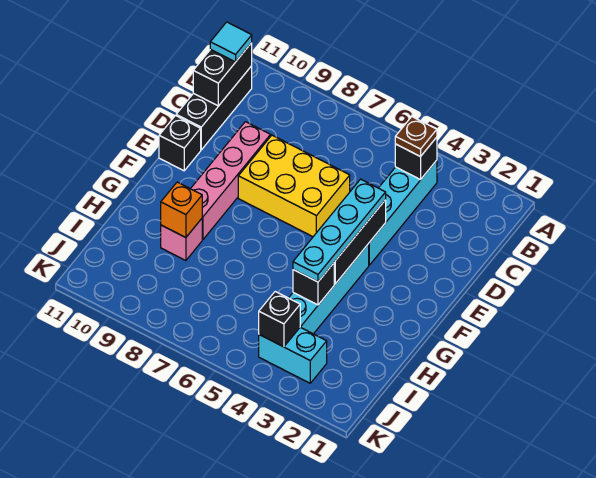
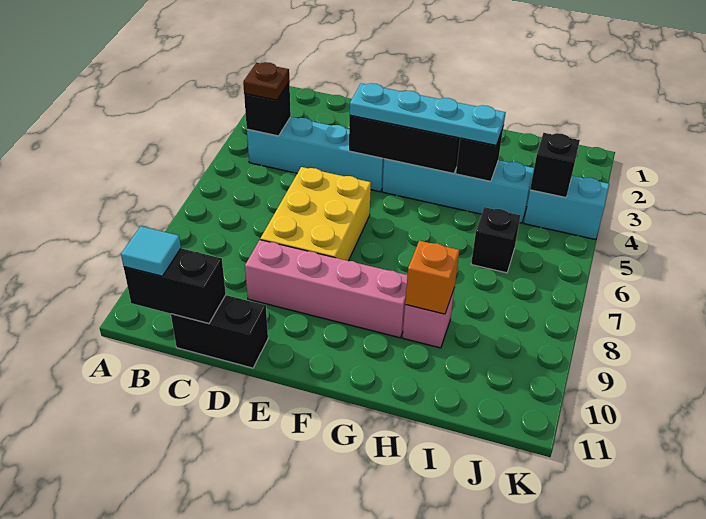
black 1x3 brick [176,66,252,150] -> black 1x2 brick [171,295,268,368]
black 1x1 brick [159,116,201,171] -> black 1x1 brick moved to [471,207,521,273]
cyan 1x2 brick [259,327,327,383] -> cyan 1x2 brick turned to [524,176,609,240]

